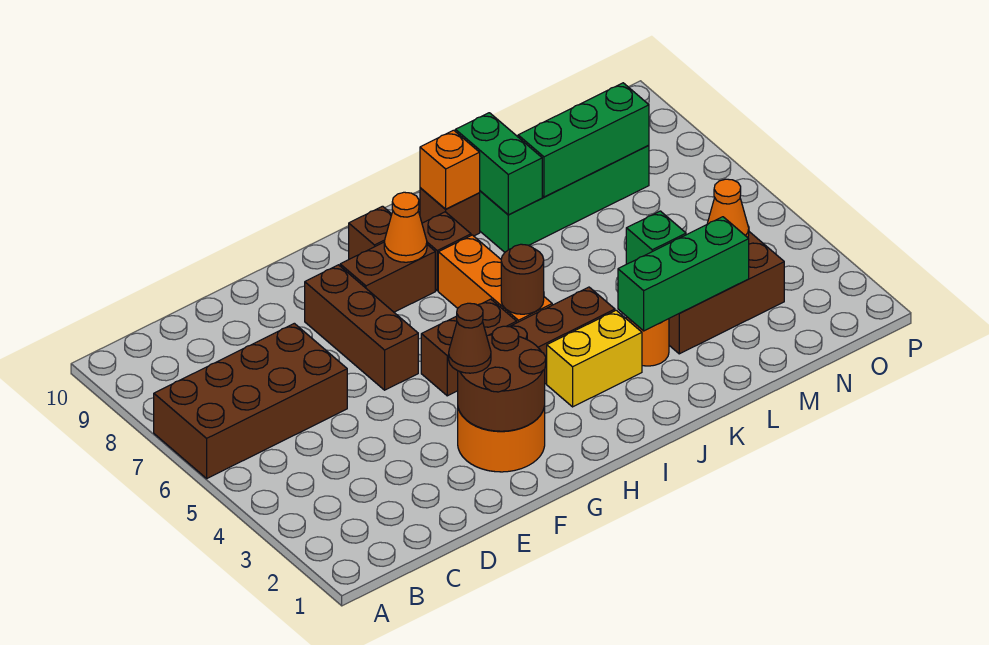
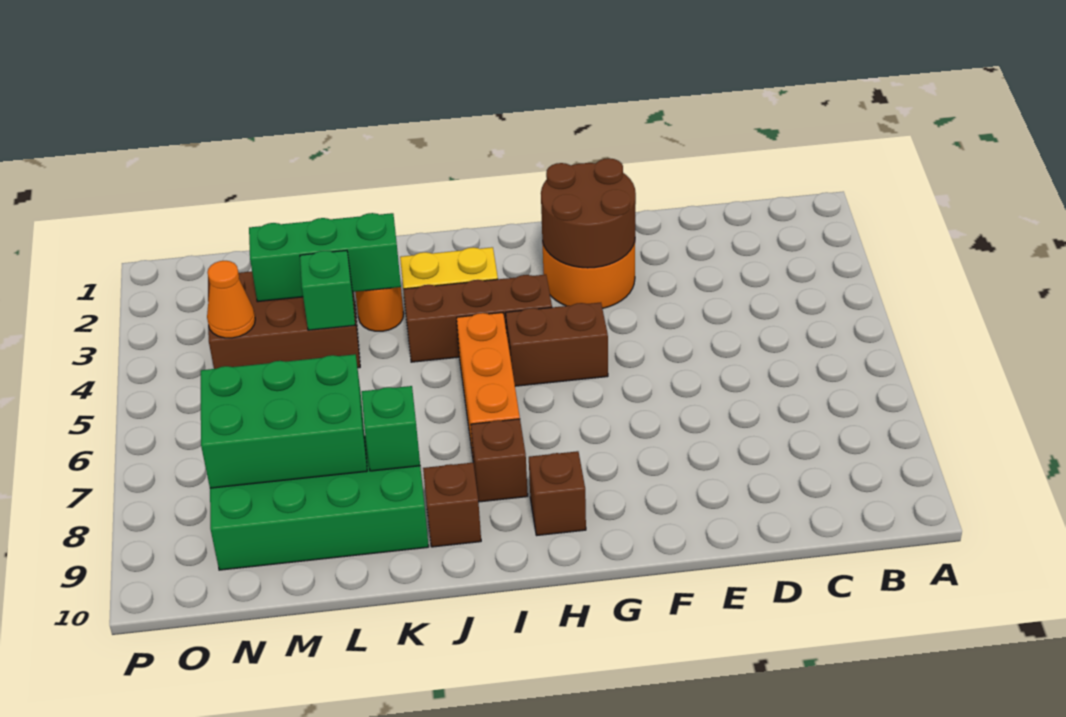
brown 2x4 brick [154,323,347,478] -> none
brown 1x1 cone [449,303,491,373] -> none
brown 1x3 brick [305,265,418,390] -> none
brown 1x2 brick [340,242,435,312] -> none
orange 1x1 cone [384,192,427,262] -> none
brown 1x1 round brick [501,244,544,314] -> none
orange 1x1 brick [420,130,480,209] -> none
green 1x2 brick [455,113,542,215] -> green 1x1 brick [362,386,420,471]
green 1x3 brick [518,83,649,197] -> green 2x3 brick [201,354,367,488]

